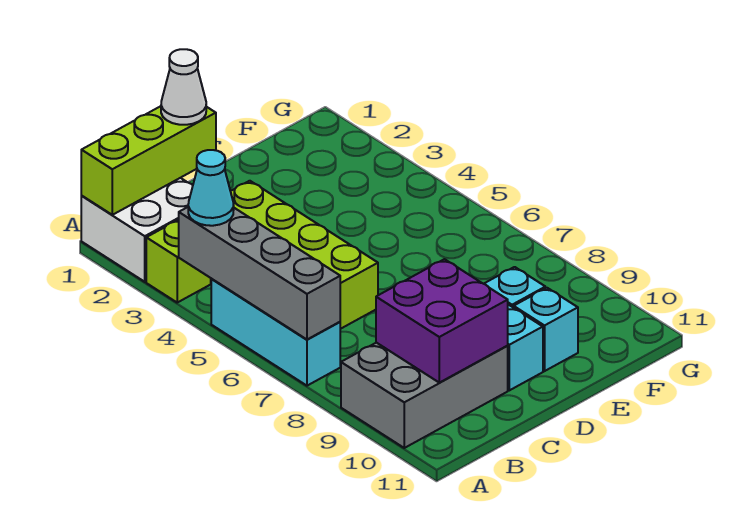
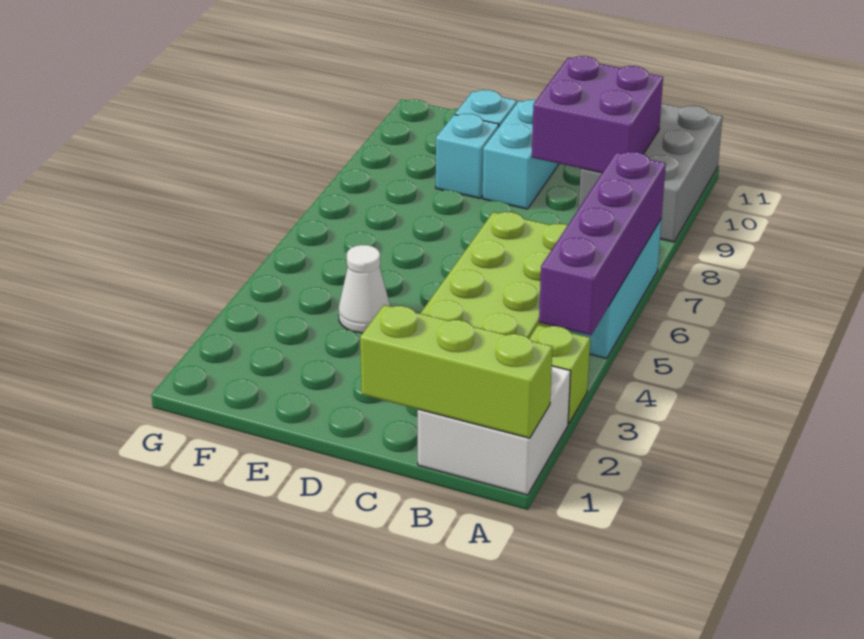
grey 1x4 brick [179,207,340,339] -> purple 1x4 brick [539,152,666,335]
cyan 1x1 cone [188,150,234,226] -> none
grey 2x3 brick [341,343,508,448] -> grey 2x3 brick turned to [579,103,723,242]
white 1x1 cone [161,49,206,125] -> white 1x1 cone moved to [339,245,390,333]

